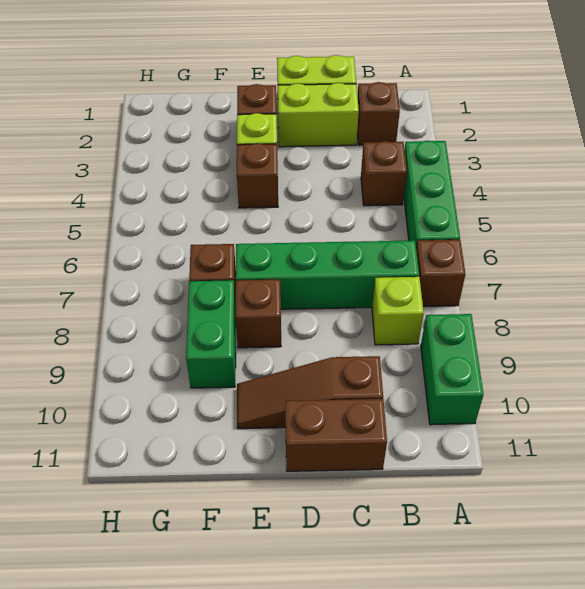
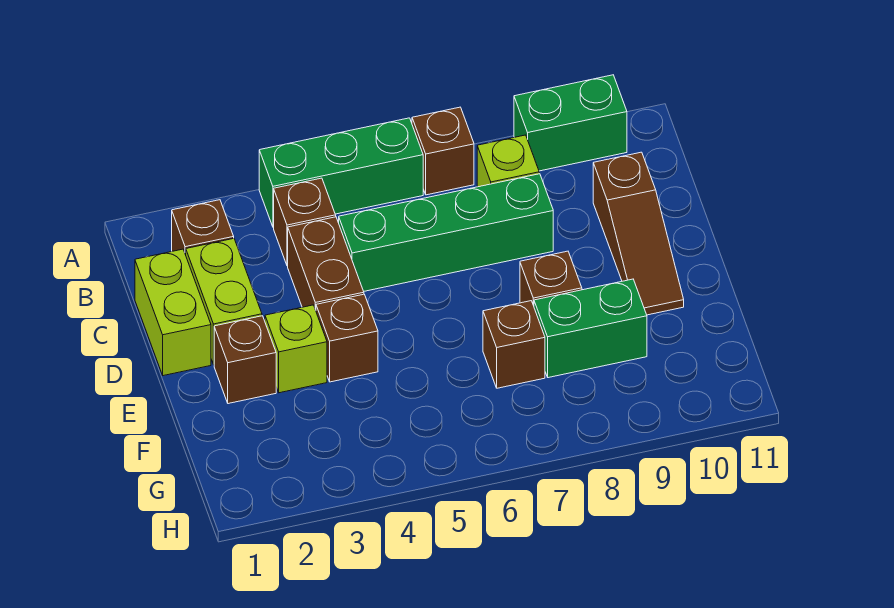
green 1x4 brick [236,240,419,309] -> green 1x4 brick turned to [339,174,553,291]
brown 1x2 brick [285,399,387,471] -> brown 1x2 brick moved to [288,217,364,310]

